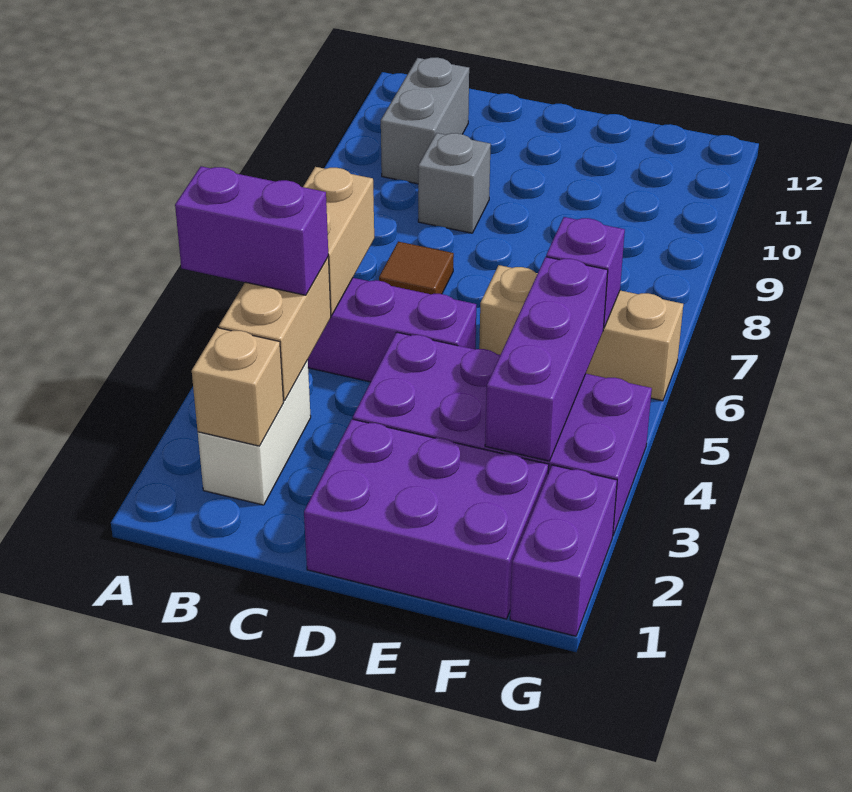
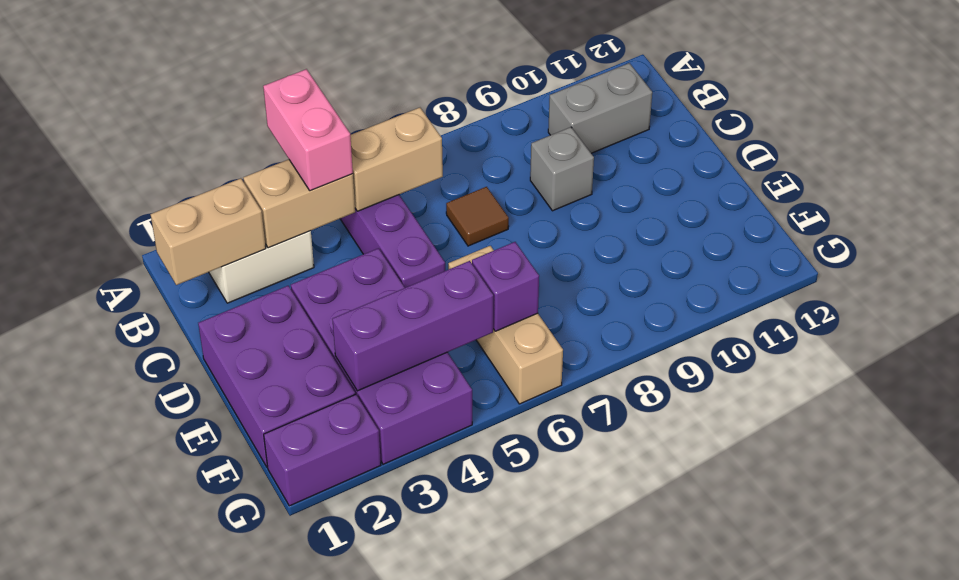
purple 1x2 brick [175,166,328,295] -> pink 1x2 brick [263,69,353,191]
tan 1x1 brick [192,328,284,446] -> tan 1x2 brick [151,178,266,285]

